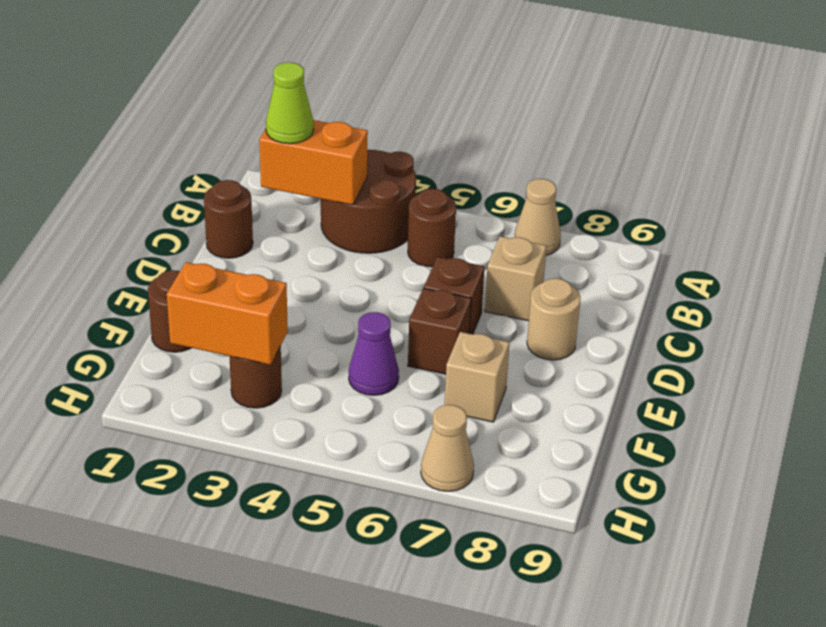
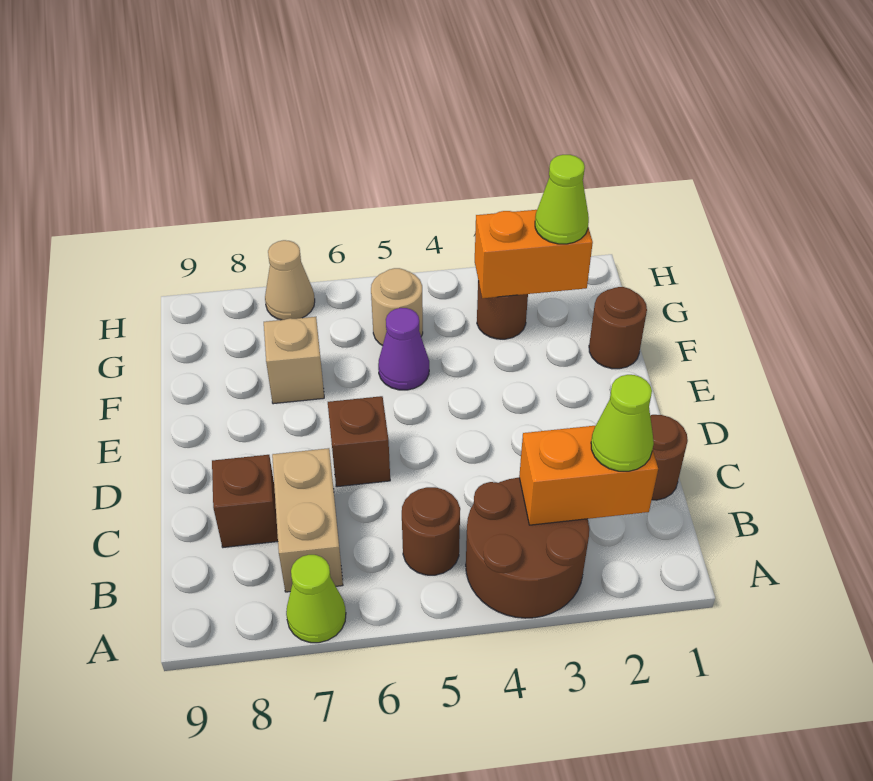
tan 1x1 cone [515,179,561,255] -> lime 1x1 cone [286,555,346,643]
tan 1x1 brick [485,236,547,321] -> tan 1x2 brick [272,448,343,592]
tan 1x1 round brick [527,278,581,360] -> tan 1x1 round brick moved to [371,268,423,346]
brown 1x1 brick [408,288,471,374] -> brown 1x1 brick moved to [212,455,278,547]
none -> lime 1x1 cone [535,155,589,244]

